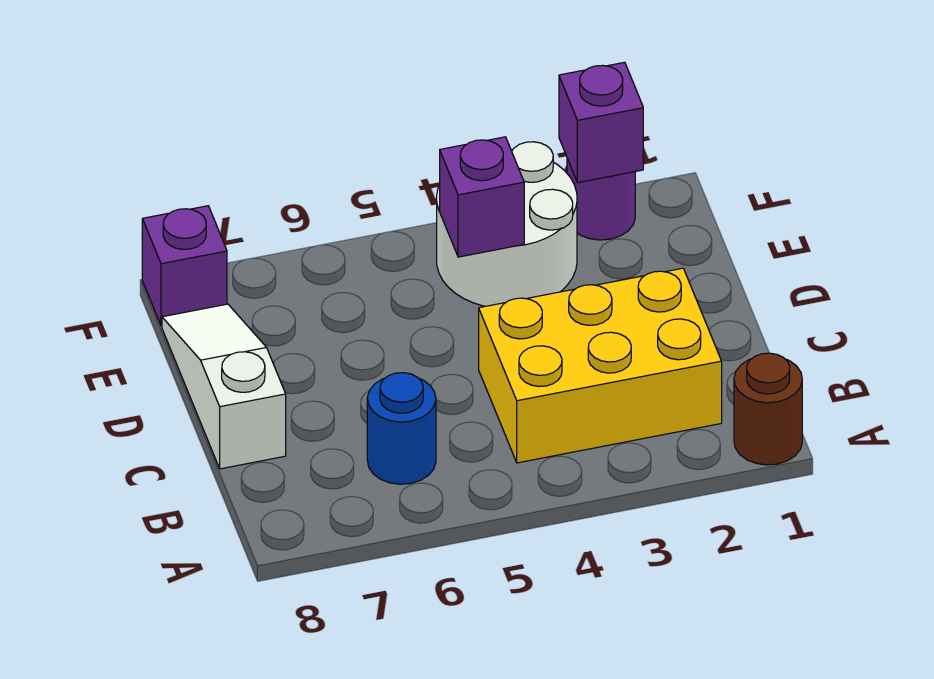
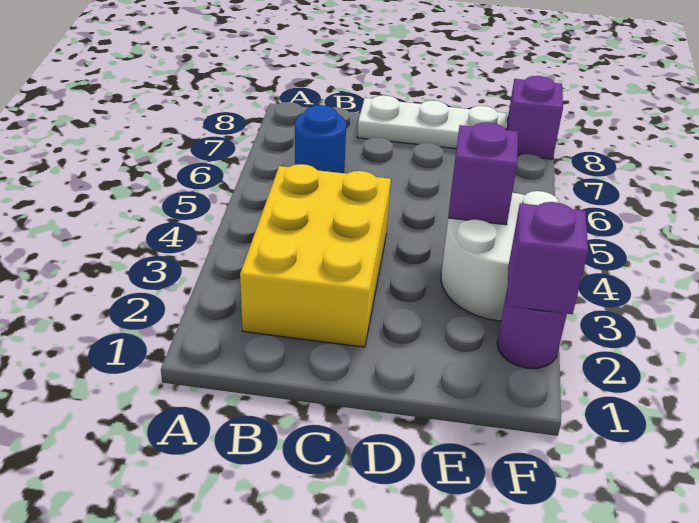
brown 1x1 round brick [734,353,802,465] -> none
white 1x3 slope [162,304,286,469] -> white 1x3 plate [357,95,506,149]

